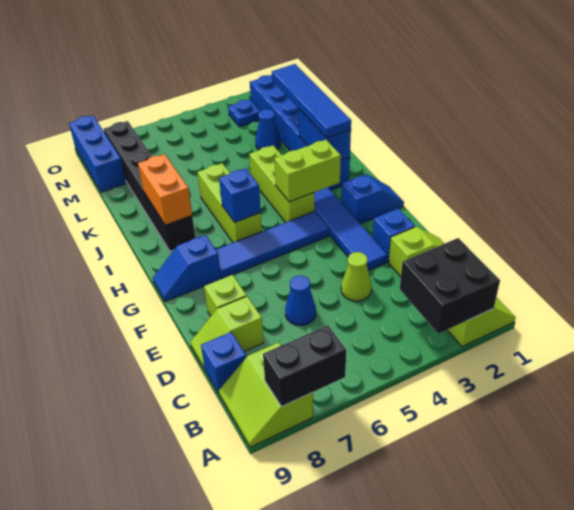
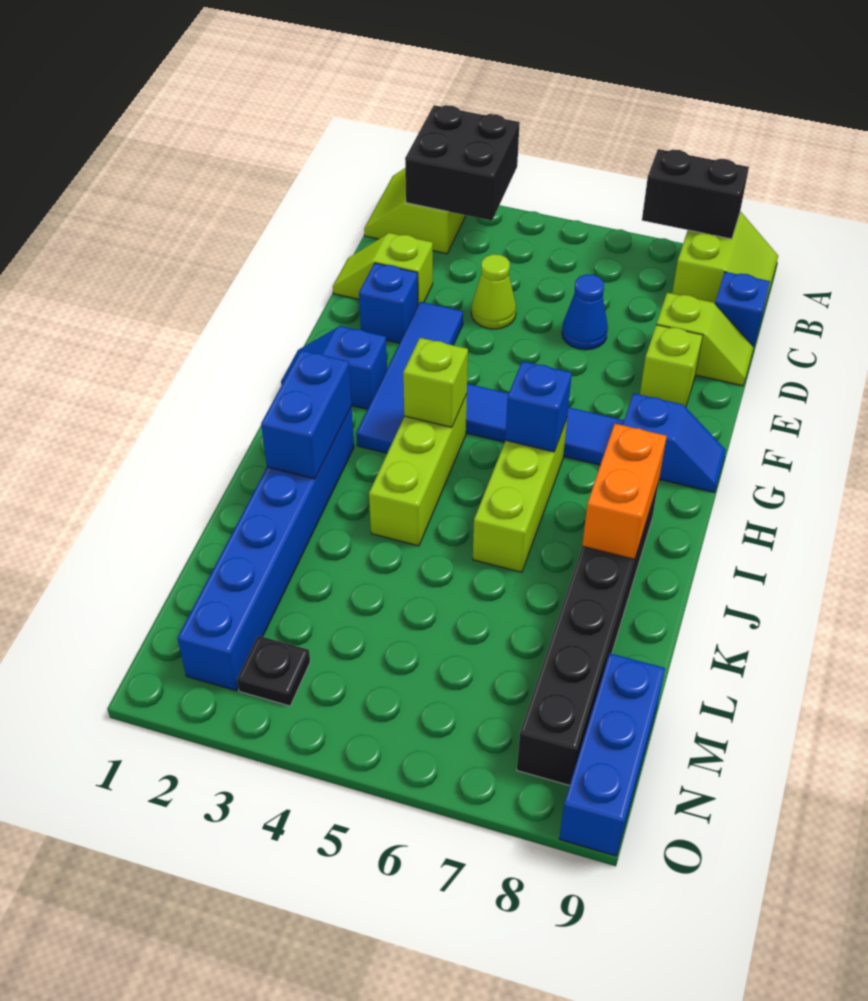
lime 1x2 brick [274,140,341,202] -> lime 1x1 brick [403,338,468,427]
blue 1x4 tile [272,64,351,138] -> none
blue 1x1 cone [255,109,281,150] -> none
blue 1x1 plate [228,99,260,127] -> black 1x1 plate [237,636,310,706]

